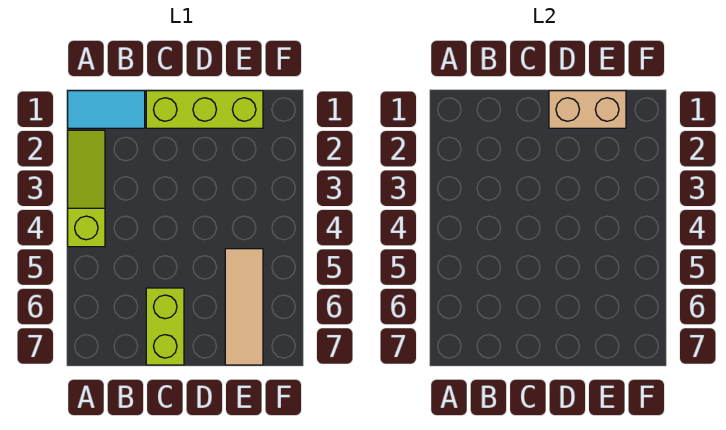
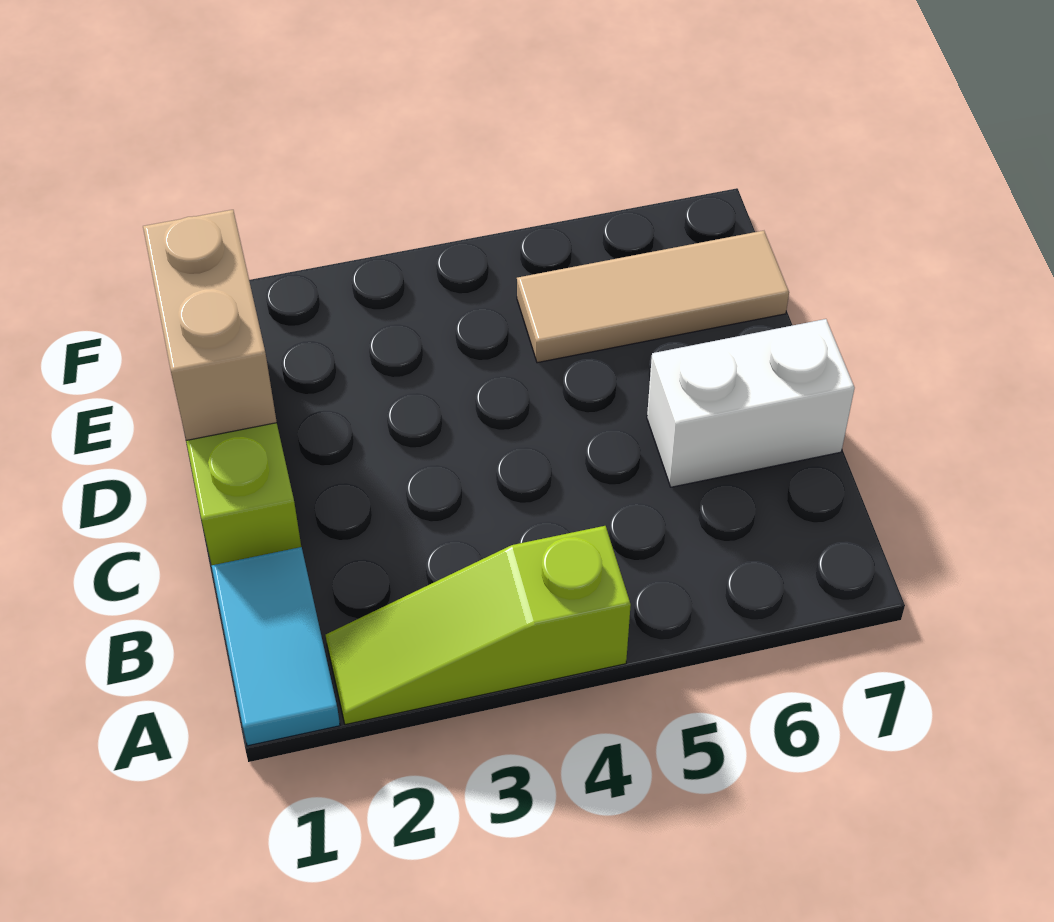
lime 1x2 brick [146,288,184,365] -> white 1x2 brick [647,319,854,487]

